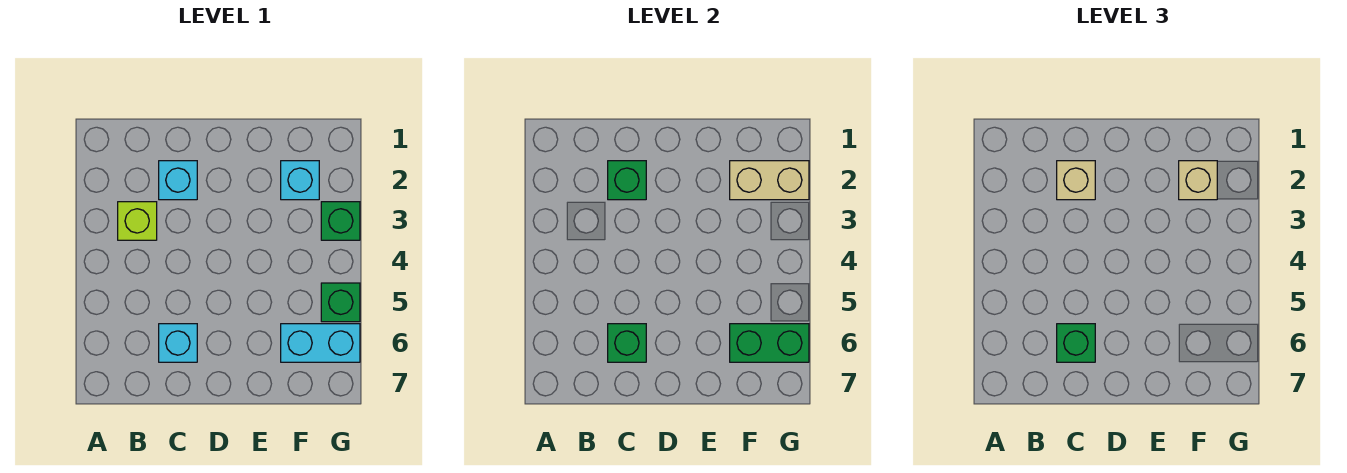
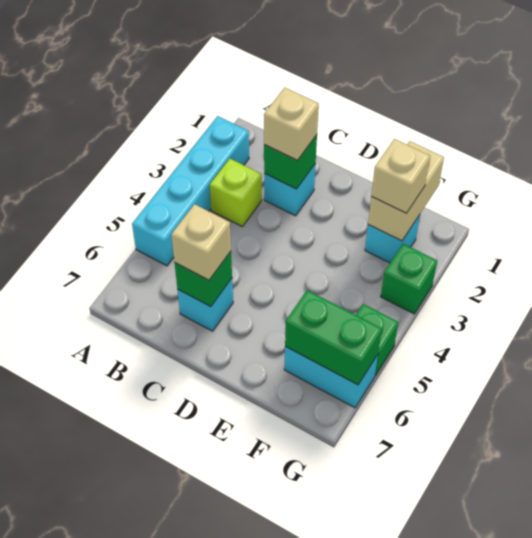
none -> cyan 1x4 brick [132,116,249,266]
green 1x1 brick [1057,324,1095,362] -> tan 1x1 brick [171,204,231,280]
tan 1x2 brick [730,161,809,200] -> tan 1x2 brick turned to [368,141,444,241]

